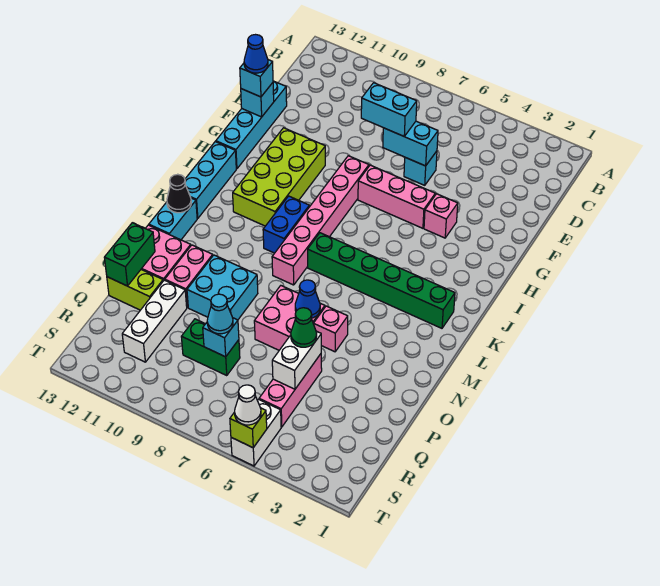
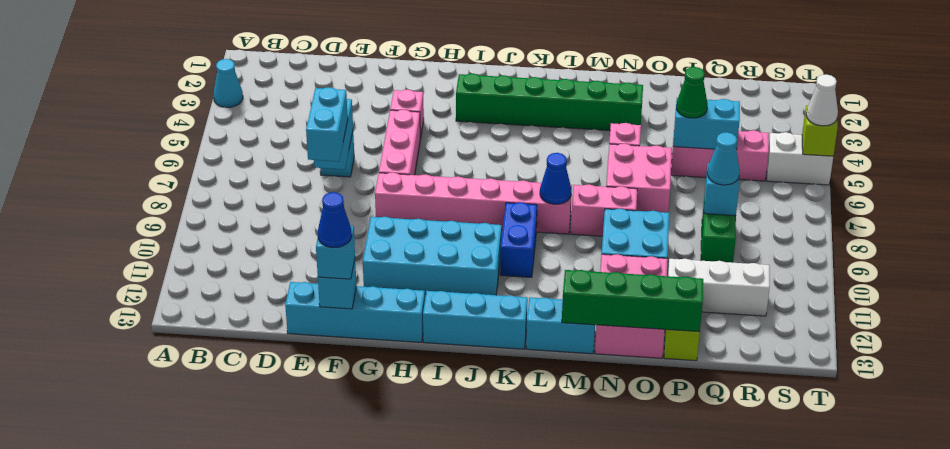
none -> cyan 1x1 cone [214,59,243,108]
lime 2x4 brick [233,128,325,226] -> cyan 2x4 brick [363,217,502,295]
blue 1x2 brick [263,196,309,253] -> blue 1x2 brick turned to [500,202,537,277]
green 1x6 brick [308,233,455,328] -> green 1x6 brick turned to [456,73,643,130]
black 1x1 cone [167,174,191,213] -> none
none -> pink 1x2 brick [571,184,637,236]
blue 1x1 cone [295,280,320,318] -> blue 1x1 cone moved to [540,153,571,204]
green 1x2 brick [104,223,155,286] -> green 1x4 brick [562,270,703,332]
white 1x2 brick [272,331,321,389] -> cyan 1x2 brick [674,98,740,149]

